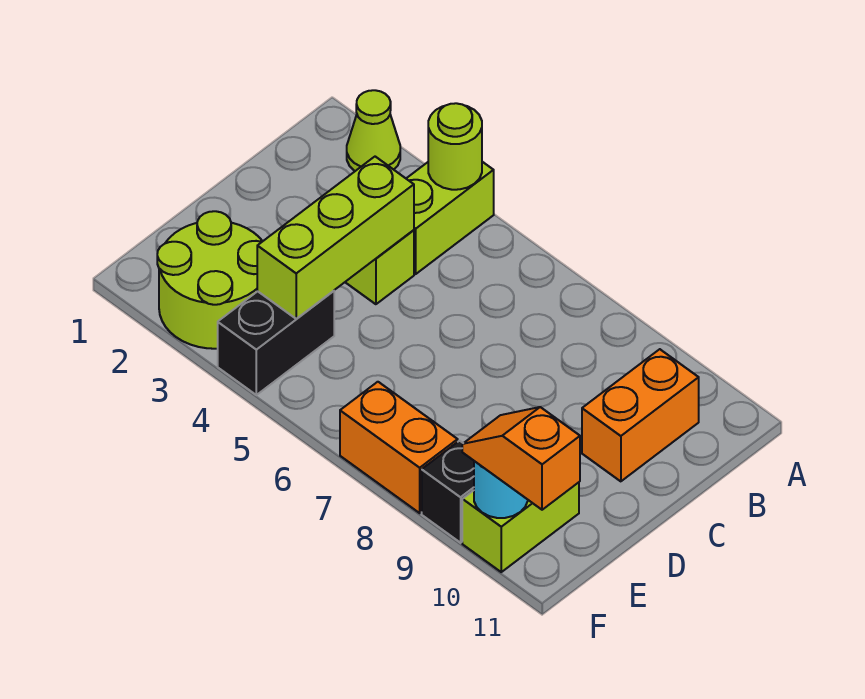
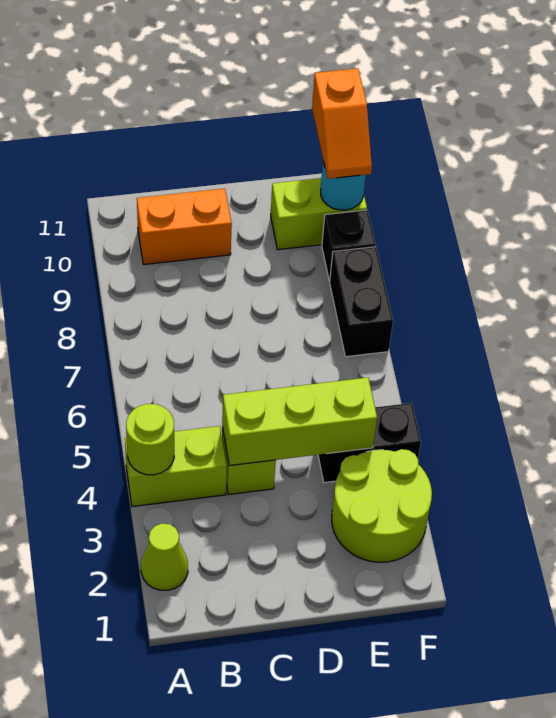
orange 1x2 brick [340,382,458,513] -> black 1x2 brick [330,247,393,357]

